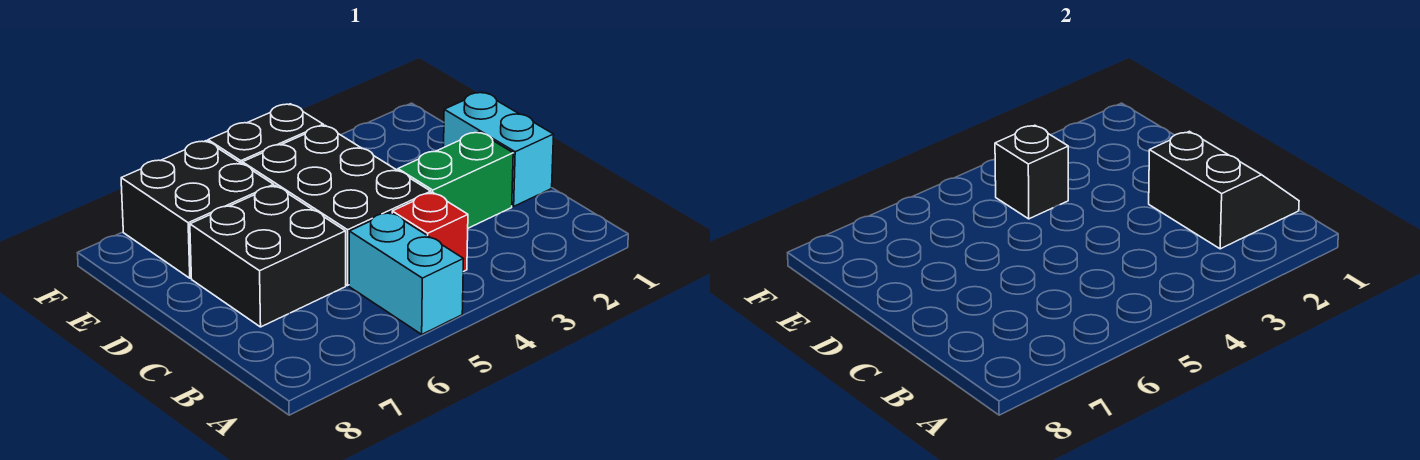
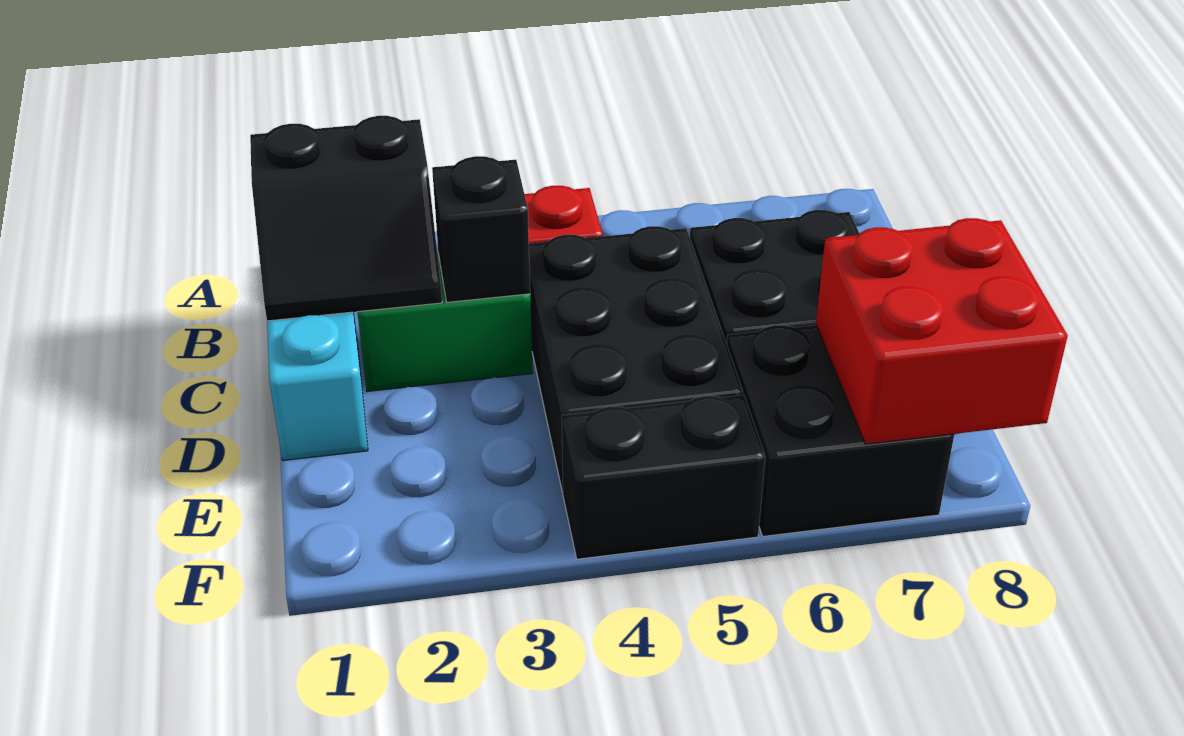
cyan 1x2 brick [349,212,463,334] -> none
black 2x2 slope [1149,131,1299,249] -> black 2x2 slope turned to [250,116,442,321]
black 1x1 brick [995,125,1068,219] -> black 1x1 brick moved to [432,156,530,302]
none -> red 2x2 brick [816,218,1068,444]

